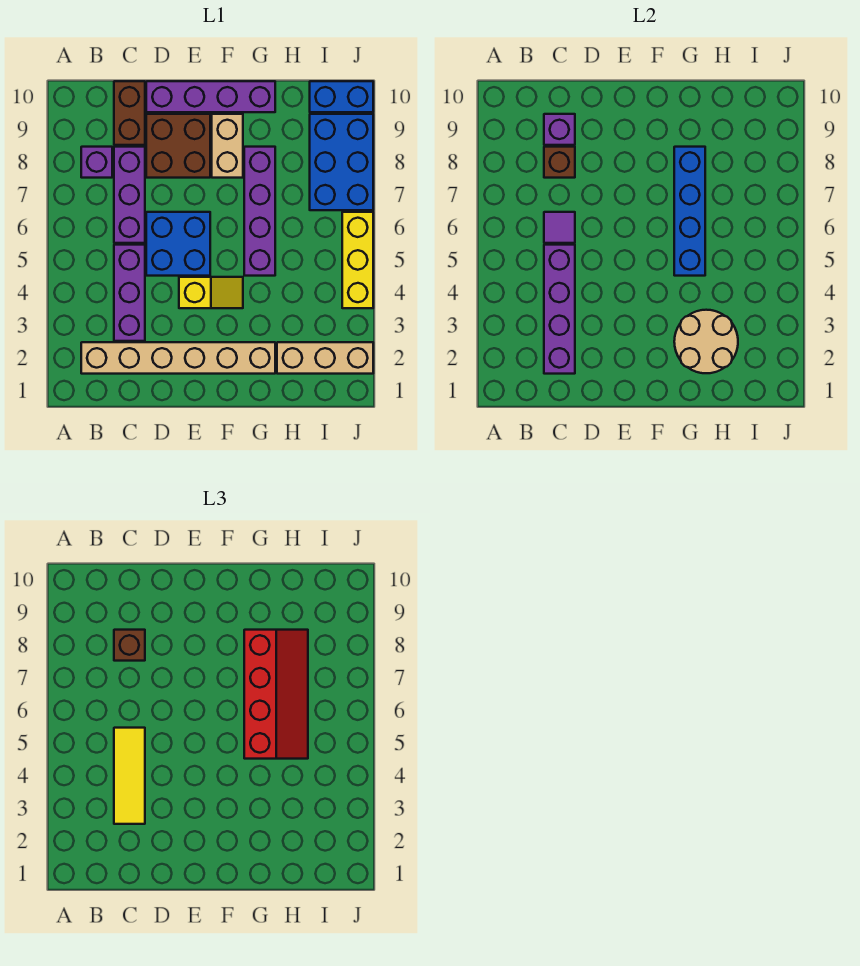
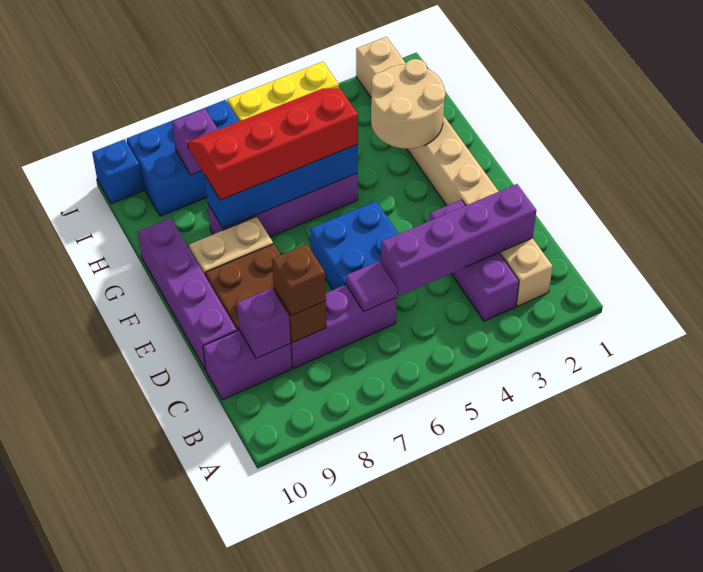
purple 1x1 brick [81,147,112,178] -> purple 1x1 brick moved to [172,109,218,175]
purple 1x3 brick [114,245,145,341] -> purple 1x3 brick turned to [429,200,519,321]
yellow 1x3 tile [114,728,145,824] -> none
brown 1x2 brick [114,81,145,145] -> purple 1x2 brick [203,330,292,400]
yellow 1x2 slope [179,277,243,308] -> none
blue 1x2 brick [310,81,373,112] -> blue 1x1 brick [92,139,143,204]

